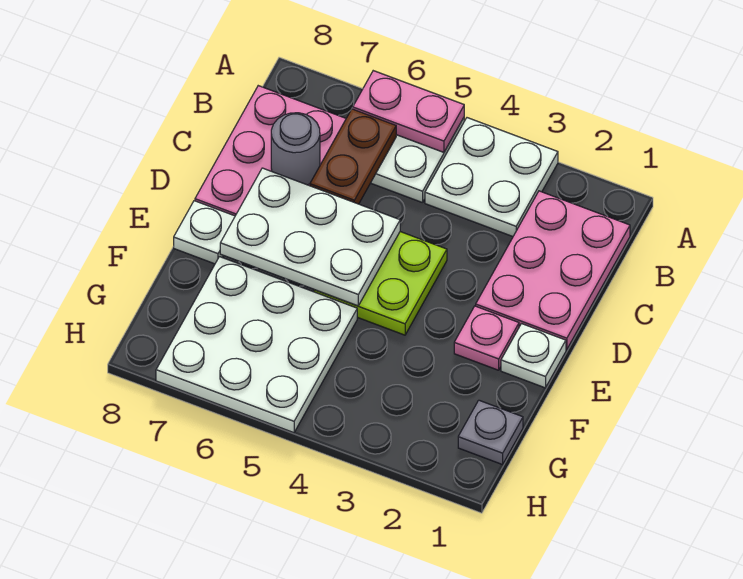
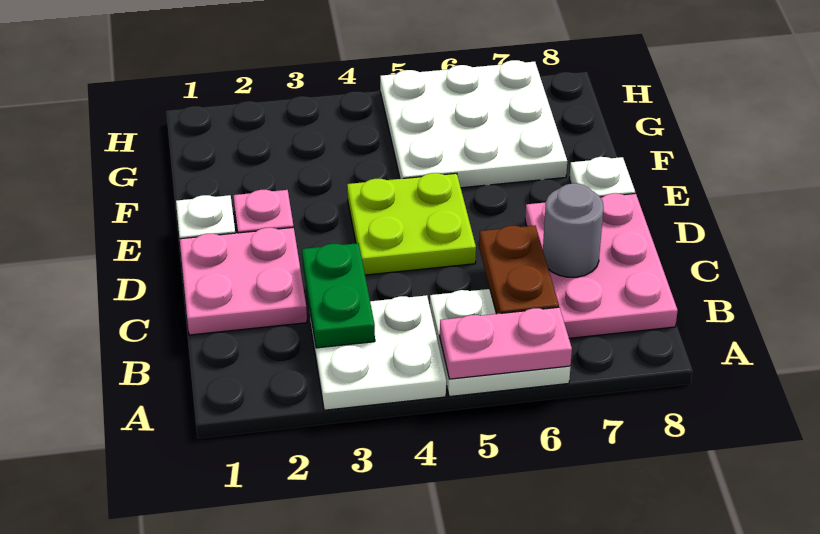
pink 2x3 plate [476,191,630,350] -> pink 2x2 plate [180,227,307,335]
none -> green 1x2 plate [302,243,375,348]
white 2x3 plate [220,168,400,306] -> none
grey 1x1 plate [458,400,523,465] -> none

